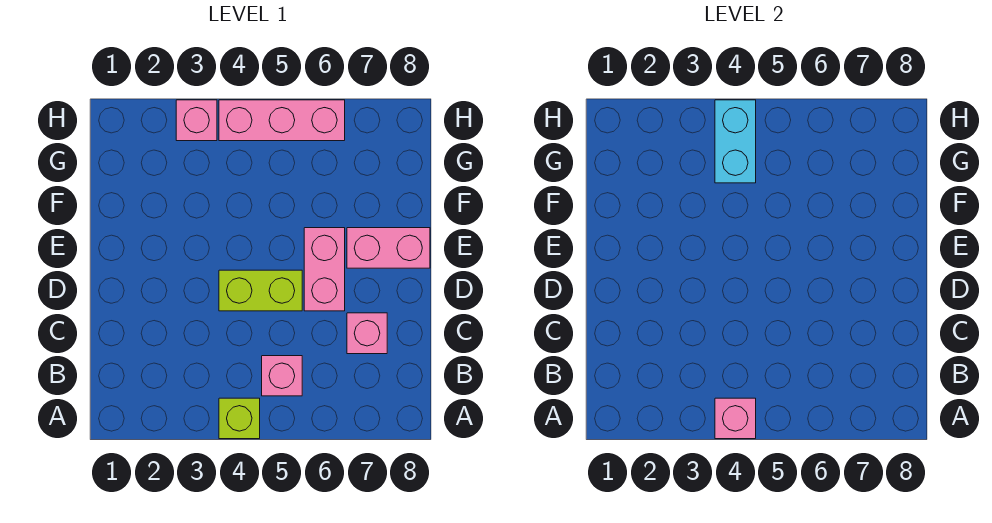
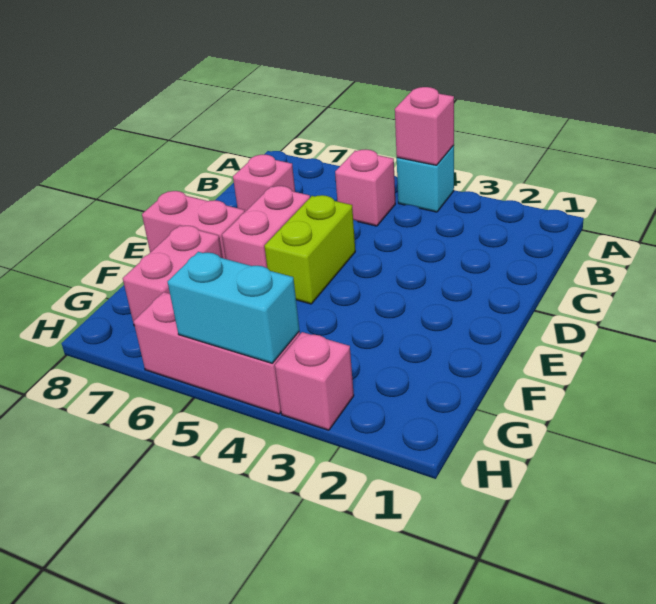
lime 1x1 brick [219,398,260,439] -> cyan 1x1 brick [397,145,454,212]
lime 1x2 brick [219,270,302,311] -> lime 1x2 brick turned to [264,195,355,304]
none -> pink 1x2 brick [123,226,222,326]
cyan 1x2 brick [715,100,756,183] -> cyan 1x2 brick turned to [168,252,299,363]

